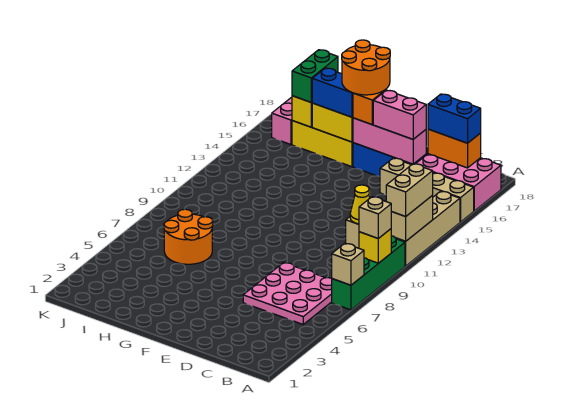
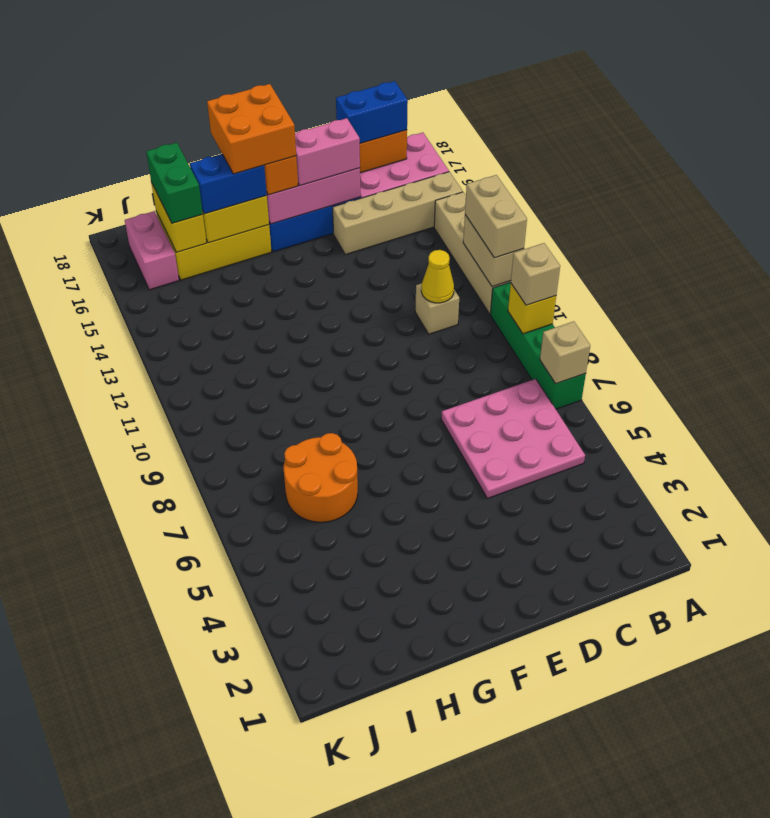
orange 2x2 round brick [342,40,390,95] -> orange 2x2 brick [207,84,296,174]

